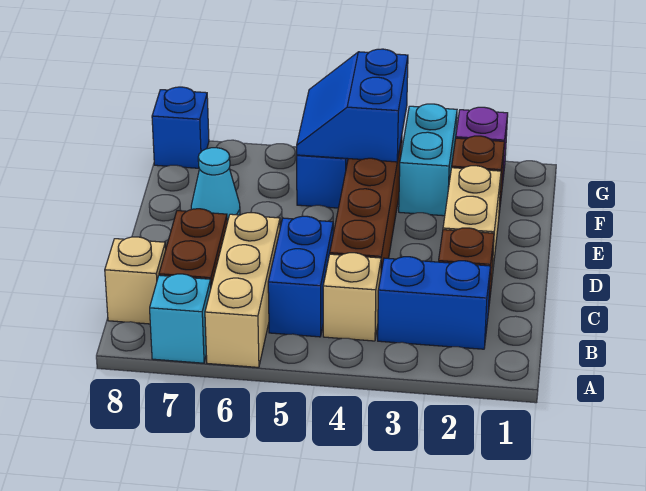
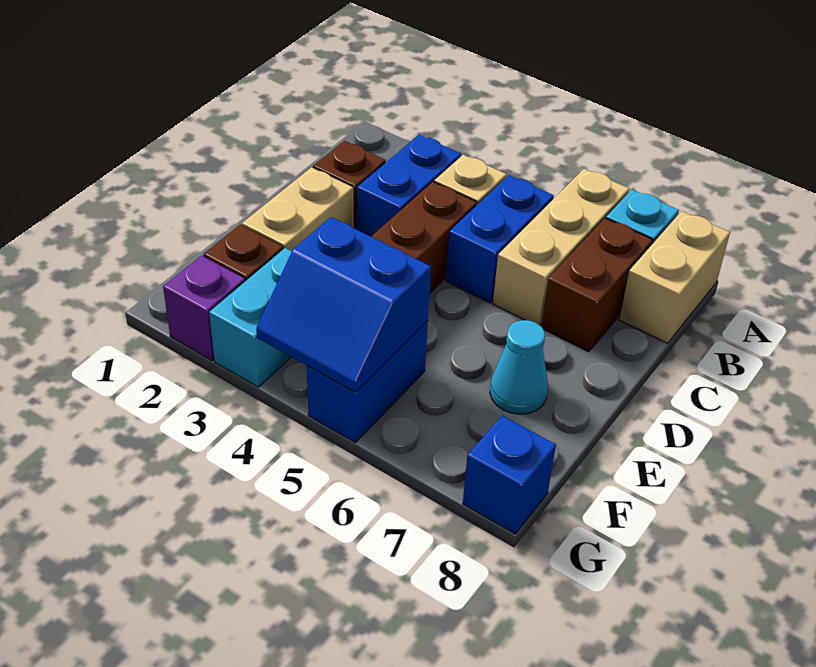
blue 1x2 brick [378,257,490,349] -> blue 1x2 brick turned to [357,135,461,236]
tan 1x1 brick [105,237,166,324] -> tan 1x2 brick [619,211,730,343]
blue 2x2 slope [297,49,408,162] -> blue 2x2 slope turned to [256,217,431,392]

